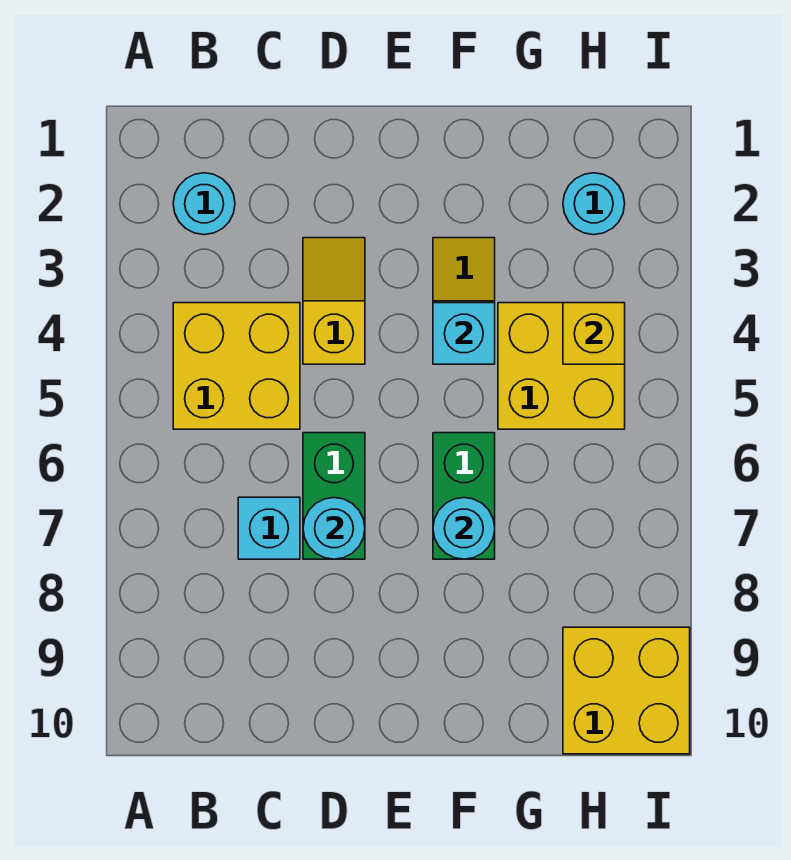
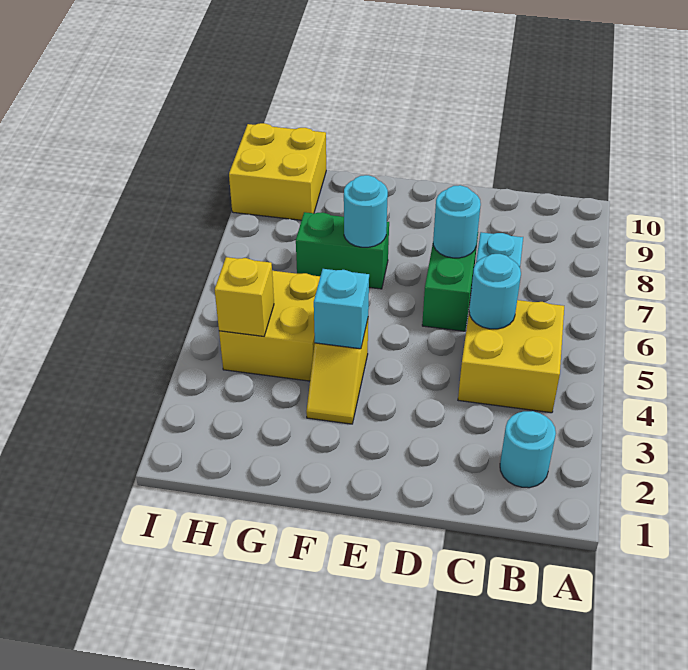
yellow 1x2 slope [303,238,365,364] -> none
green 1x2 brick [433,433,495,559] -> green 1x2 brick turned to [296,212,389,289]
cyan 1x1 round brick [563,173,625,235] -> cyan 1x1 round brick moved to [469,254,521,329]

